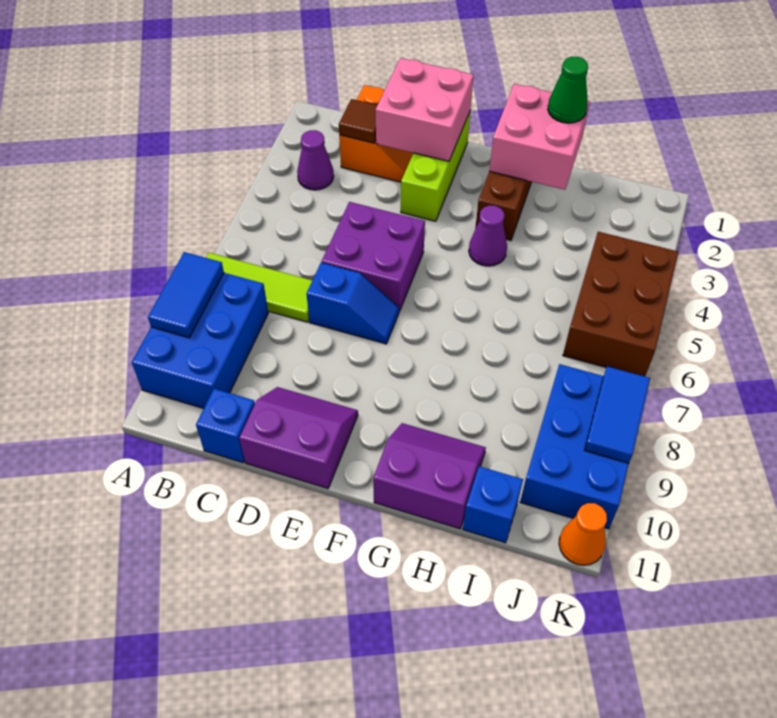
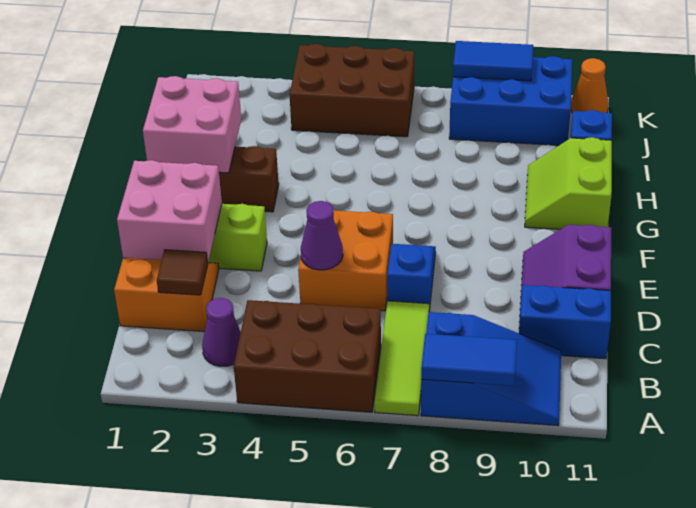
none -> brown 2x3 brick [234,300,381,412]
blue 2x3 brick [132,273,268,408] -> blue 2x3 slope [421,312,561,426]
blue 1x1 brick [196,389,255,463] -> blue 1x2 brick [519,285,611,359]
purple 2x2 brick [321,202,425,311] -> orange 2x2 brick [298,210,393,311]
purple 1x1 cone [469,205,507,266] -> purple 1x1 cone moved to [301,201,343,270]
purple 2x2 slope [373,423,486,529] -> lime 2x2 slope [525,137,612,229]
green 1x1 cone [548,57,588,123] -> none

